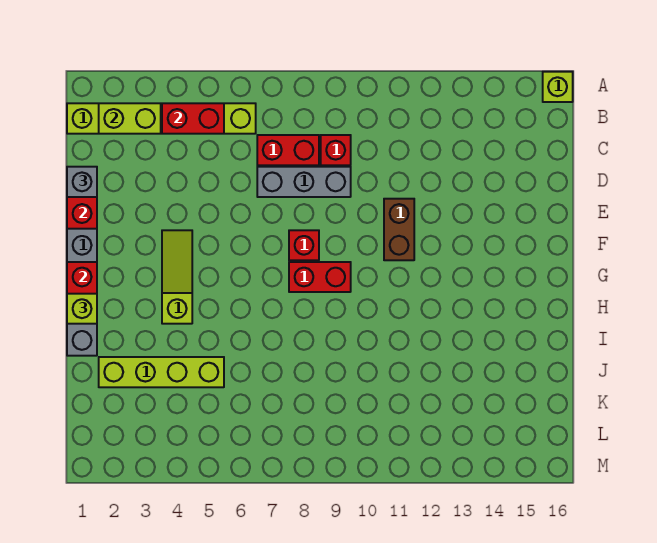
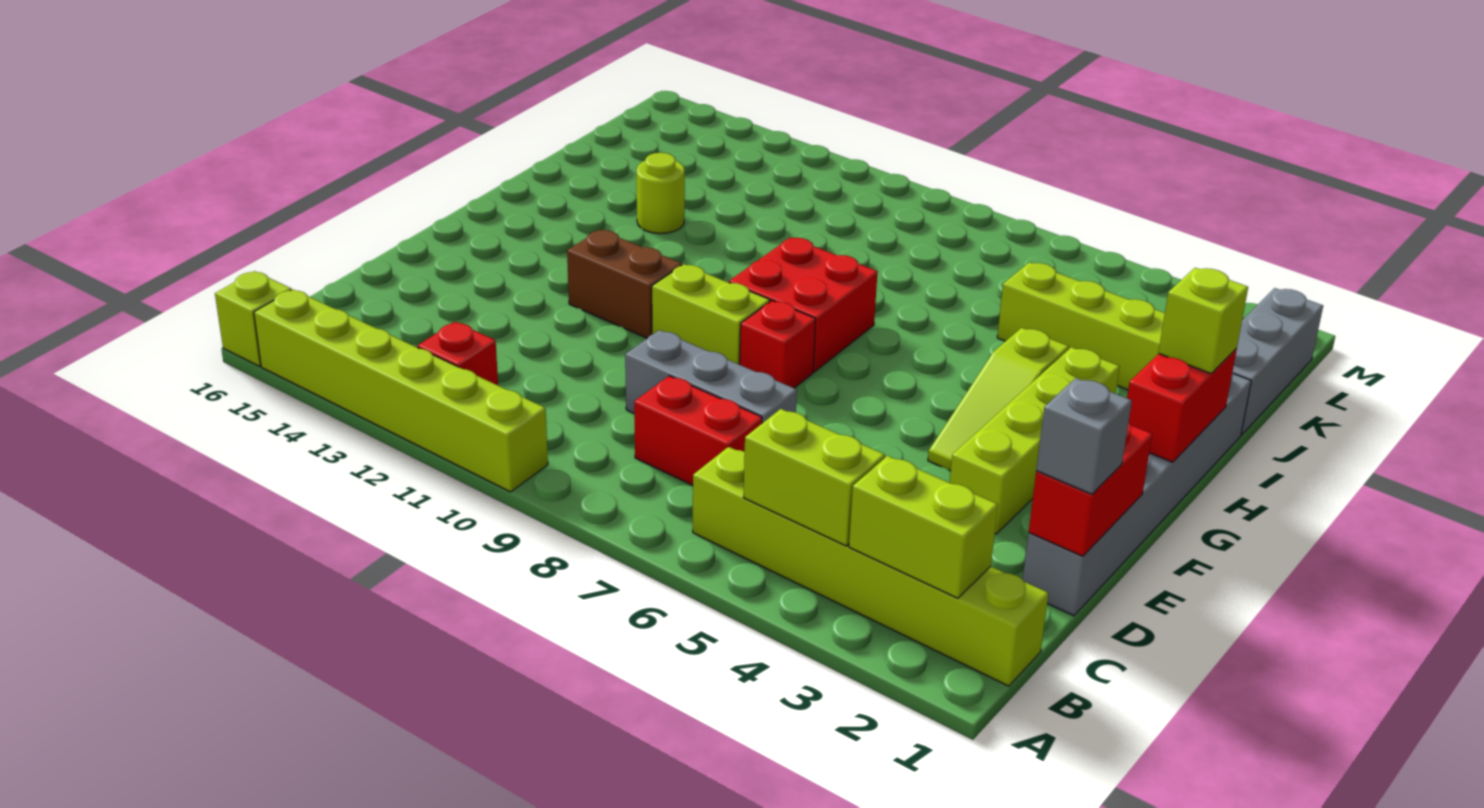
none -> lime 1x6 brick [254,289,548,492]
red 1x2 brick [162,103,224,134] -> lime 1x2 brick [743,409,885,546]
red 1x1 brick [321,135,351,165] -> red 1x1 brick moved to [418,322,498,385]
none -> lime 1x4 brick [950,347,1120,534]
brown 1x2 brick [384,199,414,260] -> brown 1x2 brick turned to [567,230,682,338]
none -> lime 1x2 brick [652,264,770,365]
red 1x2 brick [289,262,351,292] -> red 2x2 brick [729,237,878,372]
none -> lime 1x1 round brick [636,153,685,234]
none -> grey 1x3 brick [1232,288,1323,435]

